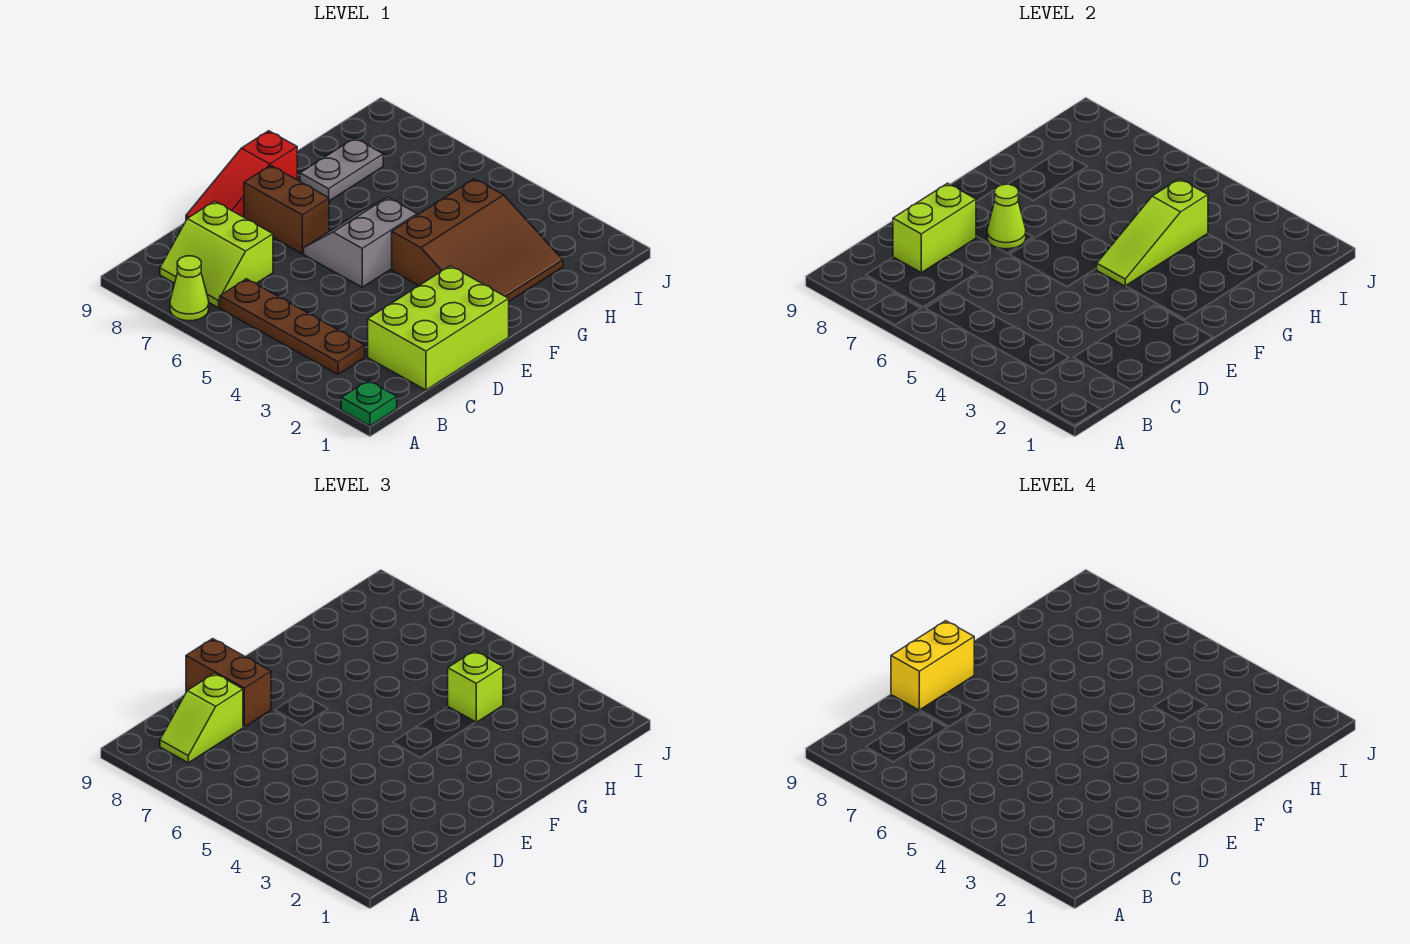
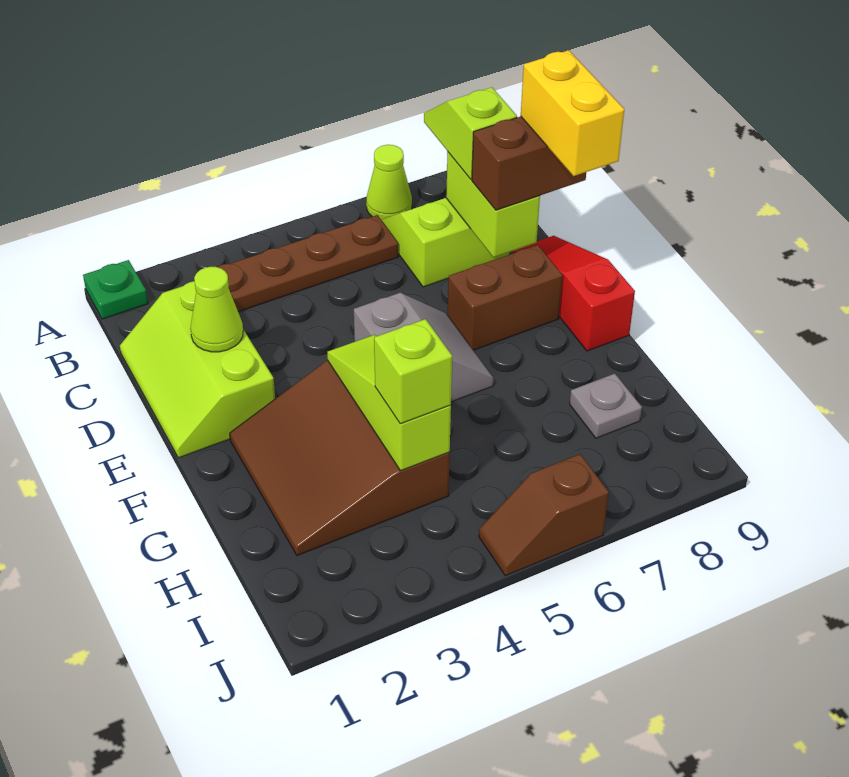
lime 2x3 brick [368,266,509,390] -> lime 2x3 slope [120,281,275,458]
lime 1x1 cone [987,184,1026,249] -> lime 1x1 cone moved to [190,267,243,352]
grey 1x2 plate [300,138,383,201] -> grey 1x1 plate [570,374,642,438]
none -> brown 1x2 slope [479,454,609,576]

